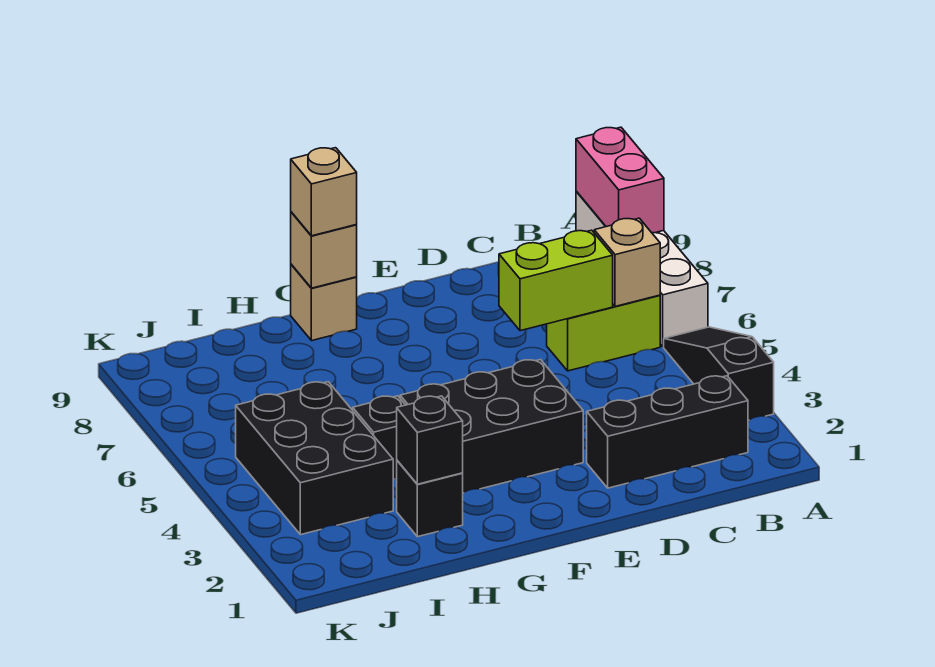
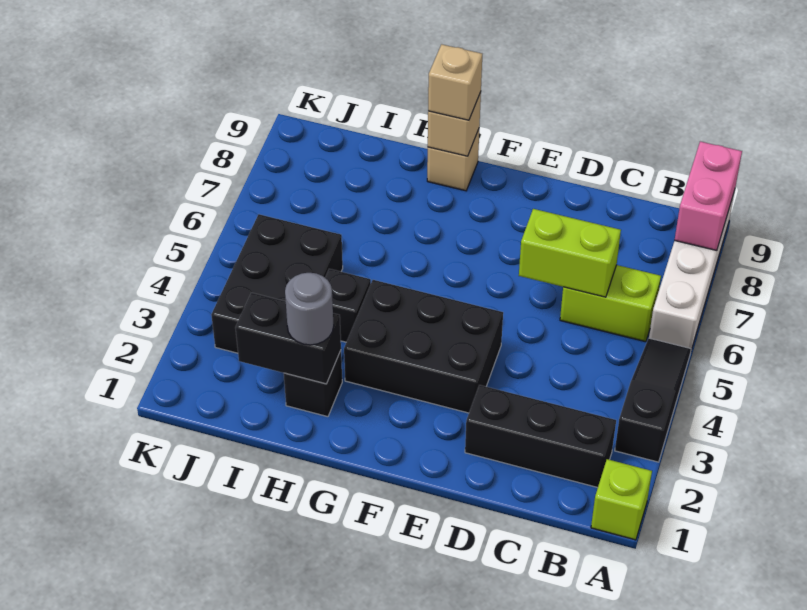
none -> lime 1x1 brick [591,459,652,540]
tan 1x1 brick [594,218,660,306] -> none
black 1x1 brick [397,396,463,484] -> black 1x2 brick [235,293,341,384]
none -> grey 1x1 round brick [285,273,334,345]

